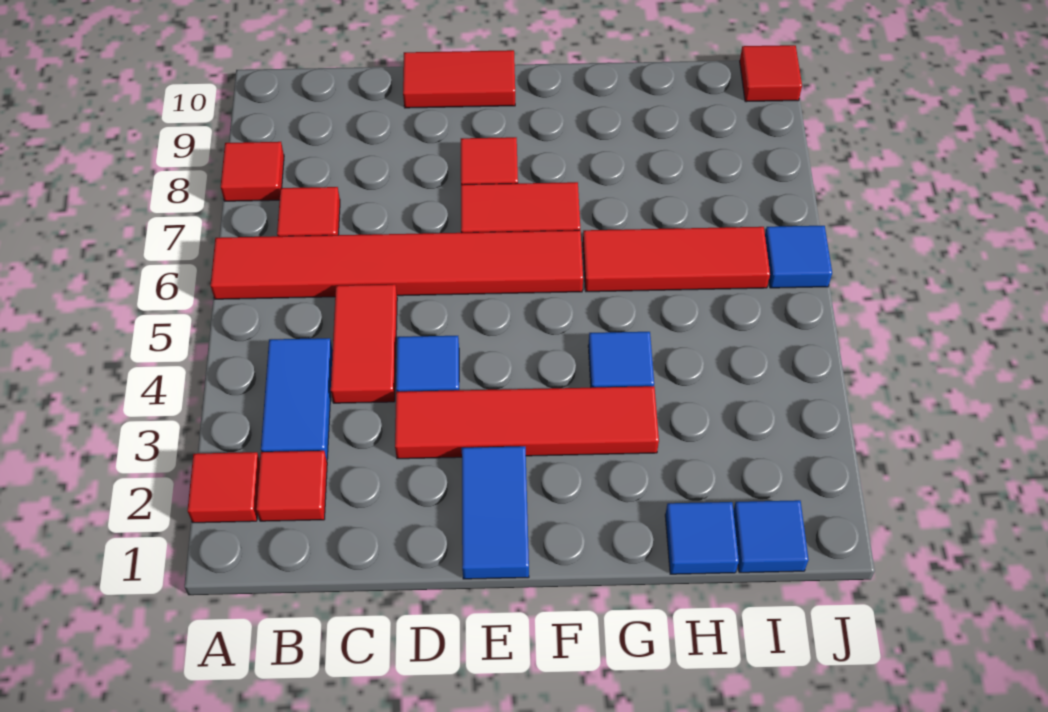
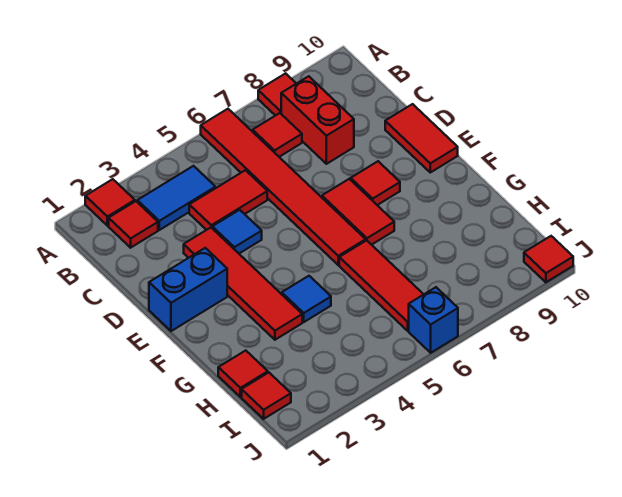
none -> red 1x2 brick [281,76,354,164]
blue 1x2 tile [462,446,529,579] -> blue 1x2 brick [149,248,227,331]
blue 1x1 tile [665,502,739,574] -> red 1x1 tile [218,351,268,397]
blue 1x1 tile [733,500,809,573] -> red 1x1 tile [242,373,291,419]
blue 1x1 tile [765,226,832,288] -> blue 1x1 brick [409,287,458,353]

